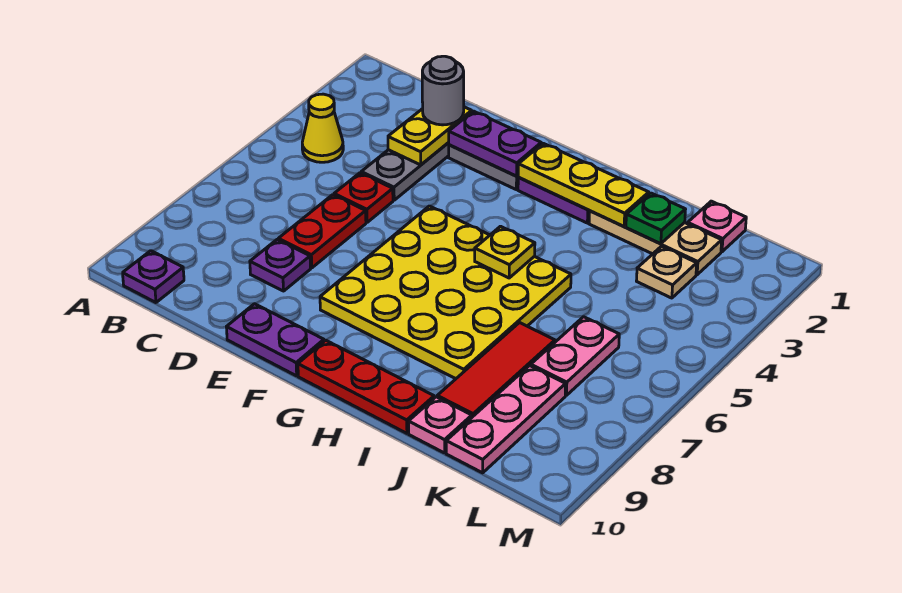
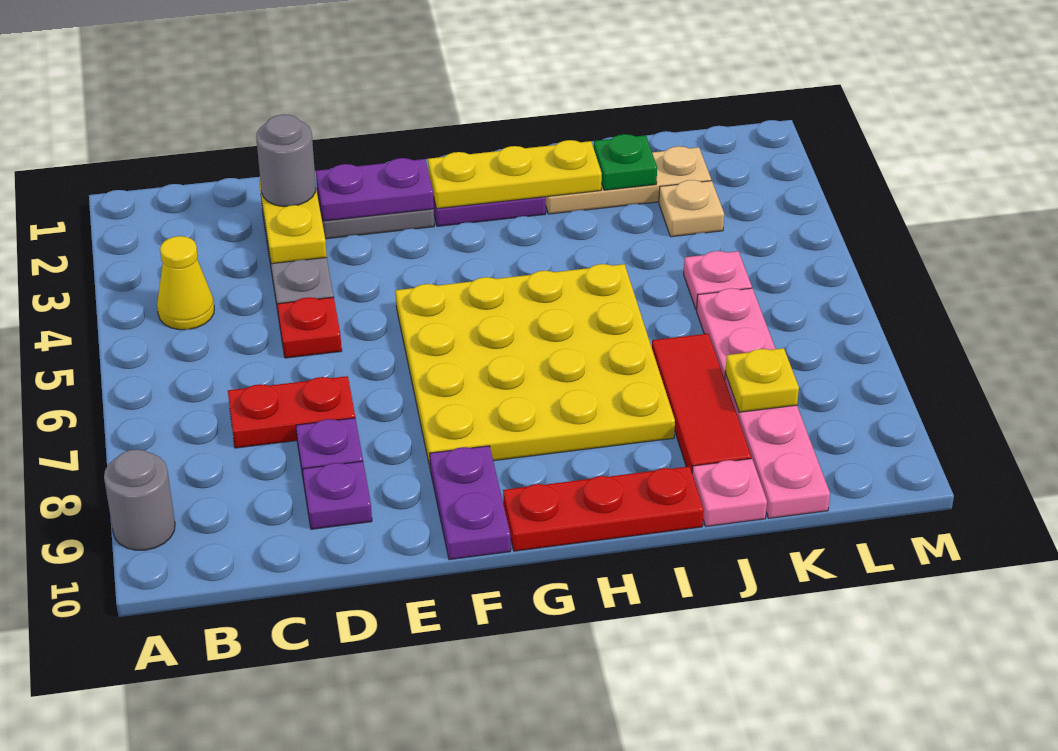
none -> grey 1x1 round brick [104,449,175,550]
purple 1x1 plate [123,251,184,303] -> purple 1x1 plate moved to [303,461,372,529]
red 1x2 plate [278,195,366,268] -> red 1x2 plate turned to [228,376,355,448]
purple 1x2 plate [226,304,324,376] -> purple 1x2 plate turned to [430,446,511,560]
yellow 1x1 plate [475,226,535,278] -> yellow 1x1 plate moved to [725,348,799,412]
pink 1x1 plate [688,201,746,252] -> pink 1x1 plate moved to [684,251,752,310]

